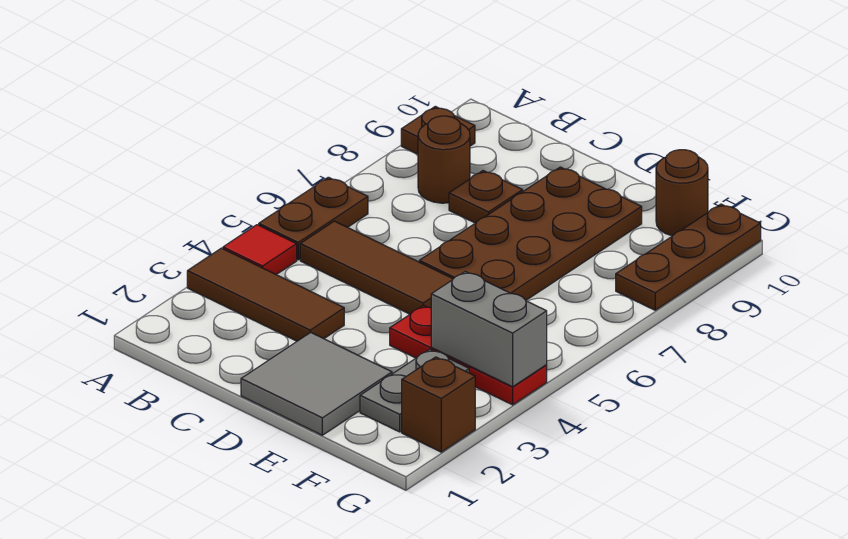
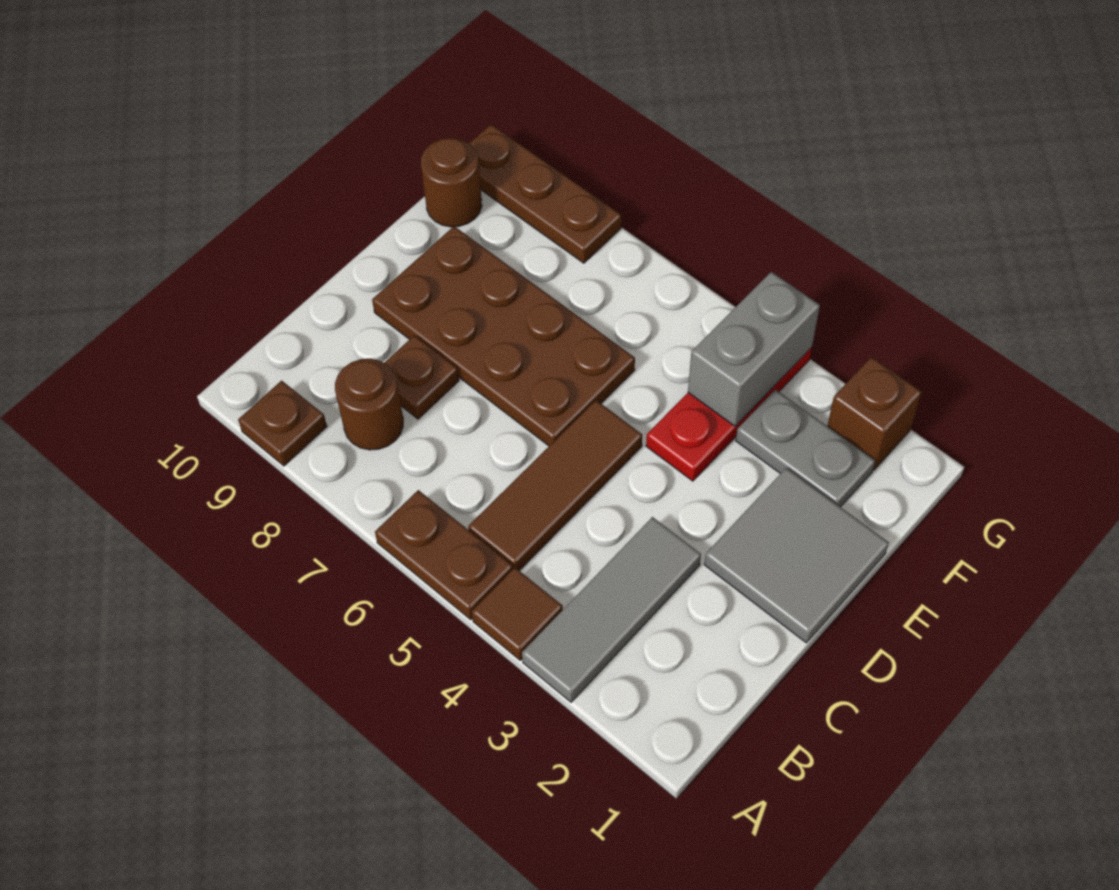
brown 1x3 tile [187,248,344,341] -> grey 1x3 tile [522,517,701,702]
red 1x1 tile [223,225,297,275] -> brown 1x1 tile [472,568,563,660]

